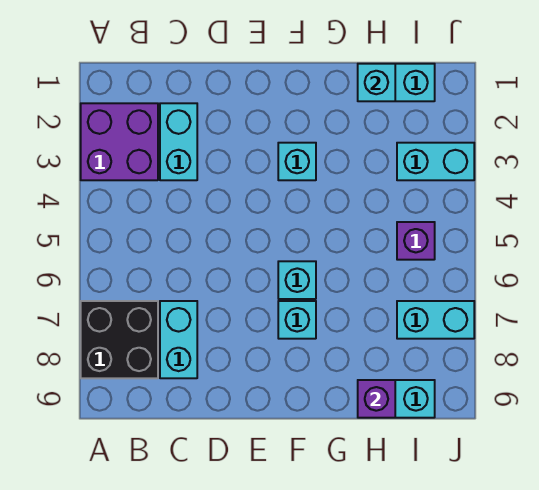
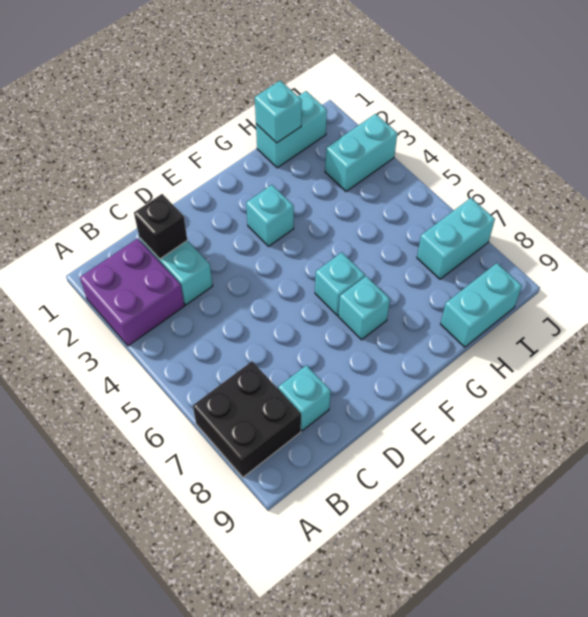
none -> black 1x1 brick [134,194,187,259]
cyan 1x2 brick [160,301,197,378] -> cyan 1x1 brick [278,365,331,431]
purple 1x1 brick [358,380,395,418] -> none
purple 1x1 brick [397,222,435,260] -> none

